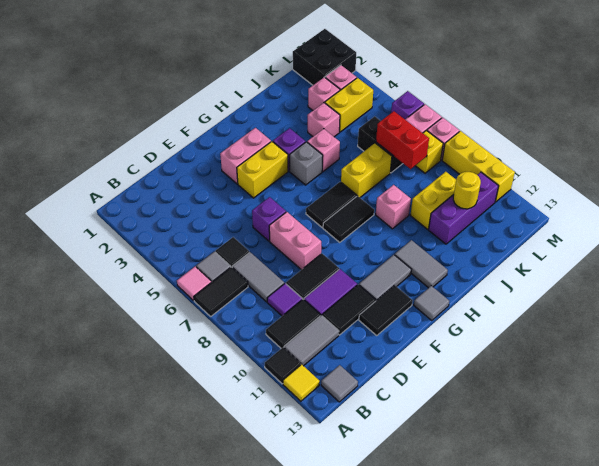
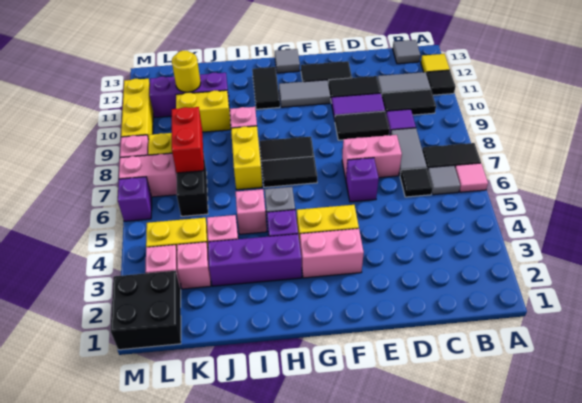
pink 1x2 brick [269,212,321,270] -> pink 1x2 brick turned to [342,135,402,179]
none -> purple 1x3 brick [208,234,302,286]
grey 1x2 tile [395,240,448,288] -> black 1x2 tile [252,67,280,109]
yellow 1x2 brick [341,143,392,197] -> yellow 1x2 brick turned to [231,126,262,190]

